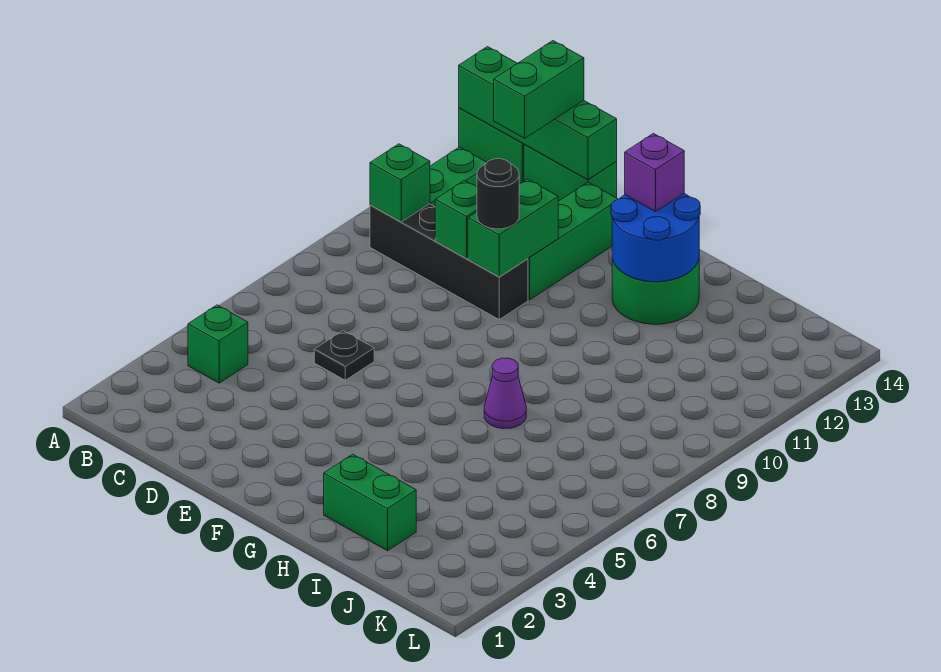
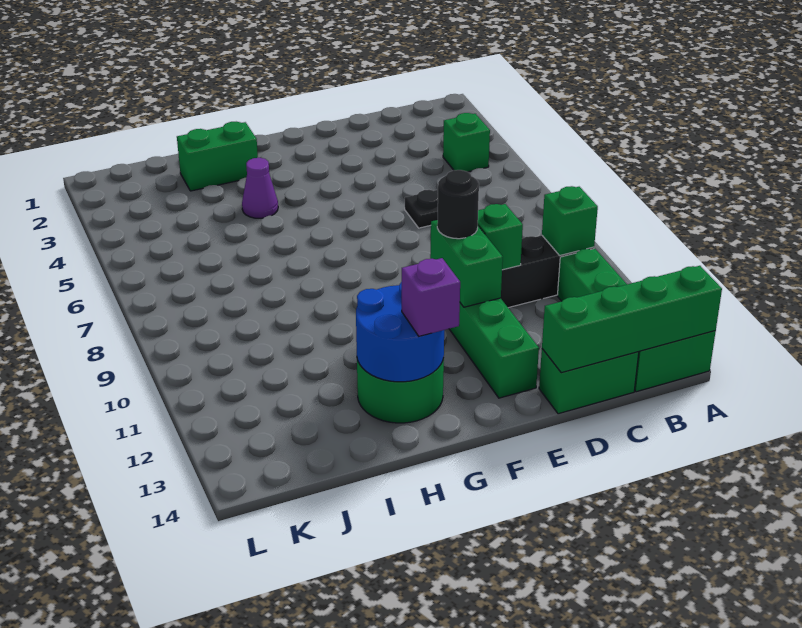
green 1x2 brick [494,41,584,138] -> none
purple 1x1 cone [484,358,526,429] -> purple 1x1 cone moved to [242,158,278,218]

